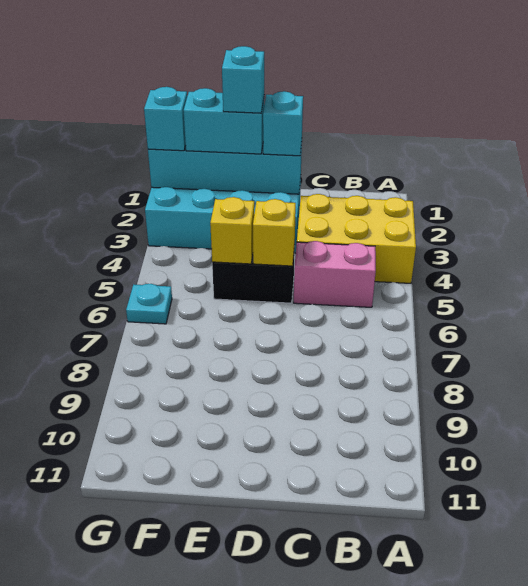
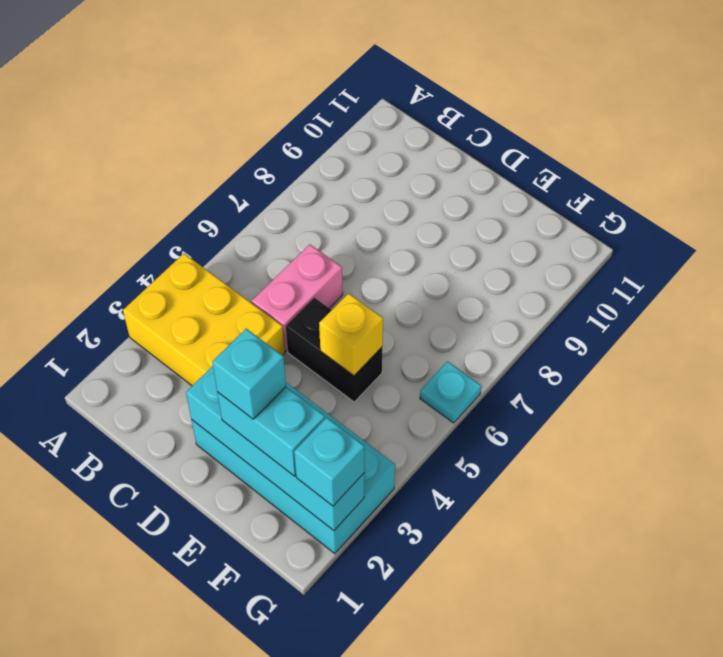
pink 1x2 brick [294,241,376,307] -> pink 1x2 brick turned to [252,244,343,351]
cyan 1x1 brick [263,91,303,156] -> none
yellow 1x1 brick [253,199,296,266] -> none

